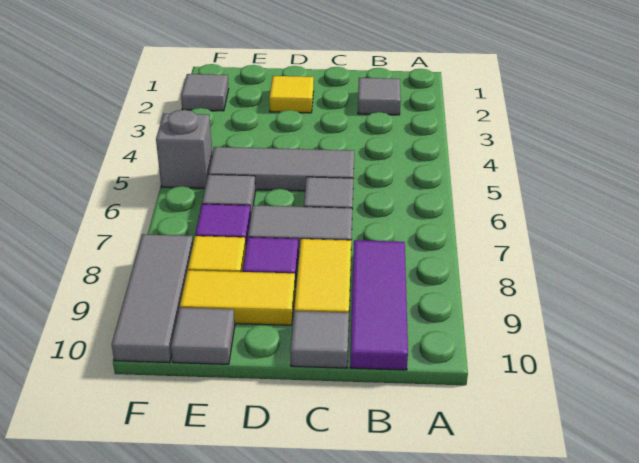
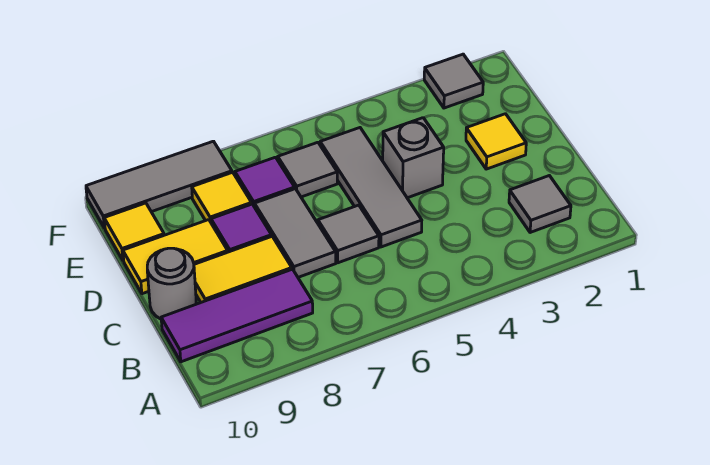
grey 1x1 tile [290,311,349,368] -> grey 1x1 round brick [147,248,196,319]
yellow 1x2 tile [180,270,295,325] -> yellow 1x2 tile turned to [123,220,228,294]
grey 1x1 tile [171,308,235,364] -> yellow 1x1 tile [104,203,164,261]
grey 1x1 brick [156,110,212,188] -> grey 1x1 brick moved to [383,118,444,198]

